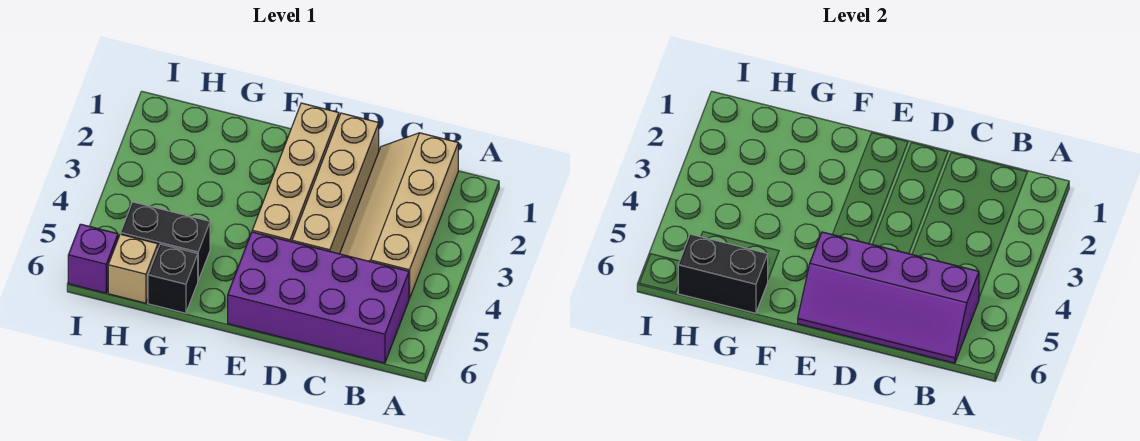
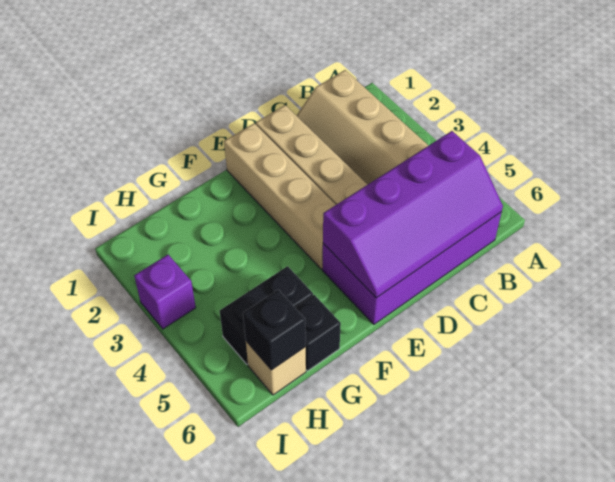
black 1x2 brick [678,234,768,313] -> black 1x1 brick [243,290,306,370]
purple 1x1 brick [68,224,118,293] -> purple 1x1 brick moved to [134,255,196,329]

